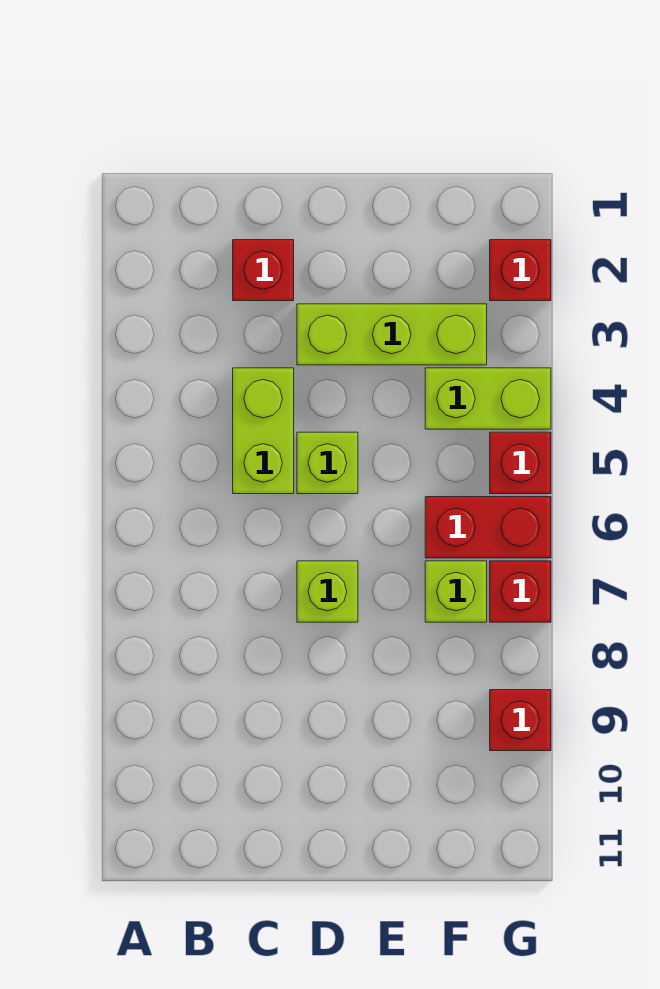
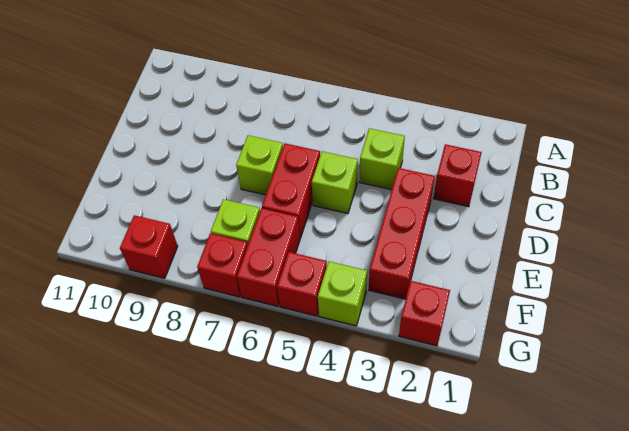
lime 1x2 brick [233,368,294,494] -> lime 1x1 brick [359,128,405,190]
lime 1x3 brick [297,304,487,365] -> red 1x3 brick [369,168,435,299]
none -> red 1x2 brick [262,143,320,238]
lime 1x2 brick [425,368,551,429] -> lime 1x1 brick [318,262,367,326]

